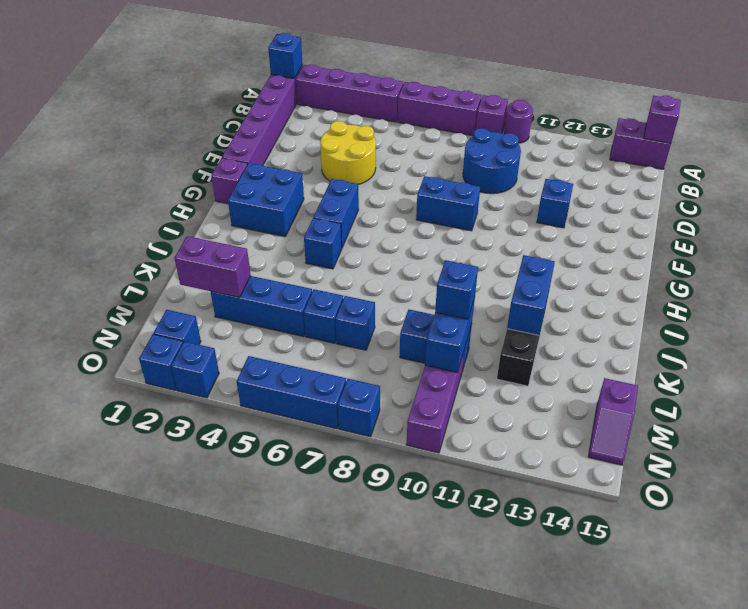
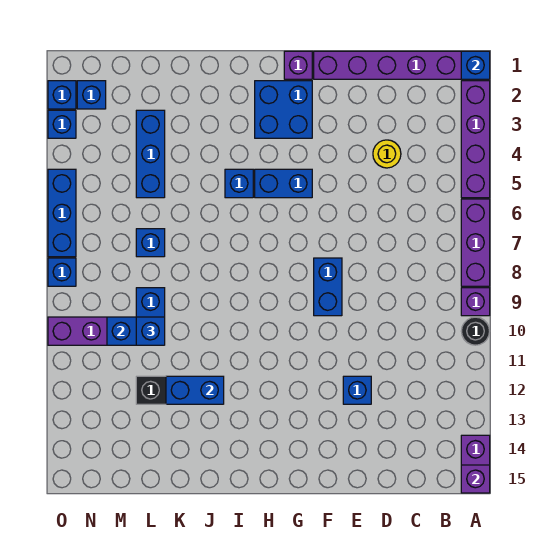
purple 1x1 round brick [504,100,533,143] -> black 1x1 round brick [461,317,490,345]
blue 2x2 round brick [463,128,521,194] -> none
yellow 2x2 round brick [320,121,376,185] -> yellow 1x1 round brick [373,140,401,168]
purple 1x2 brick [175,236,251,298] -> none
blue 1x1 brick [304,289,343,343] -> none
purple 1x2 slope [588,378,638,465] -> none

